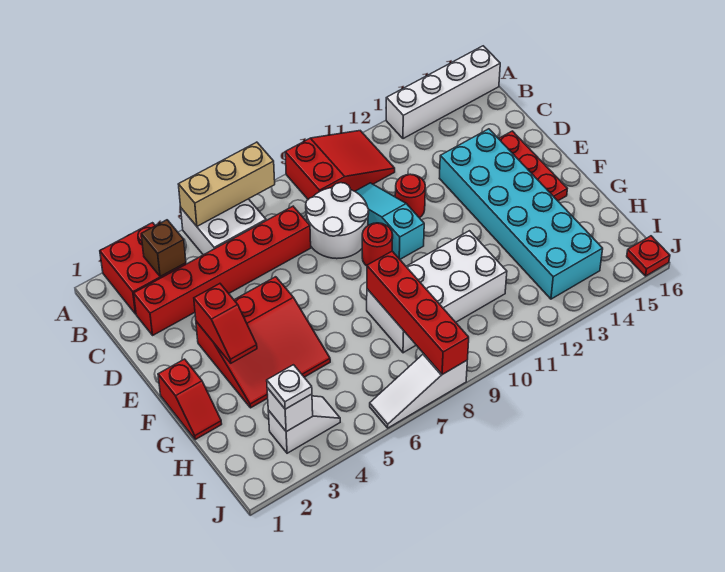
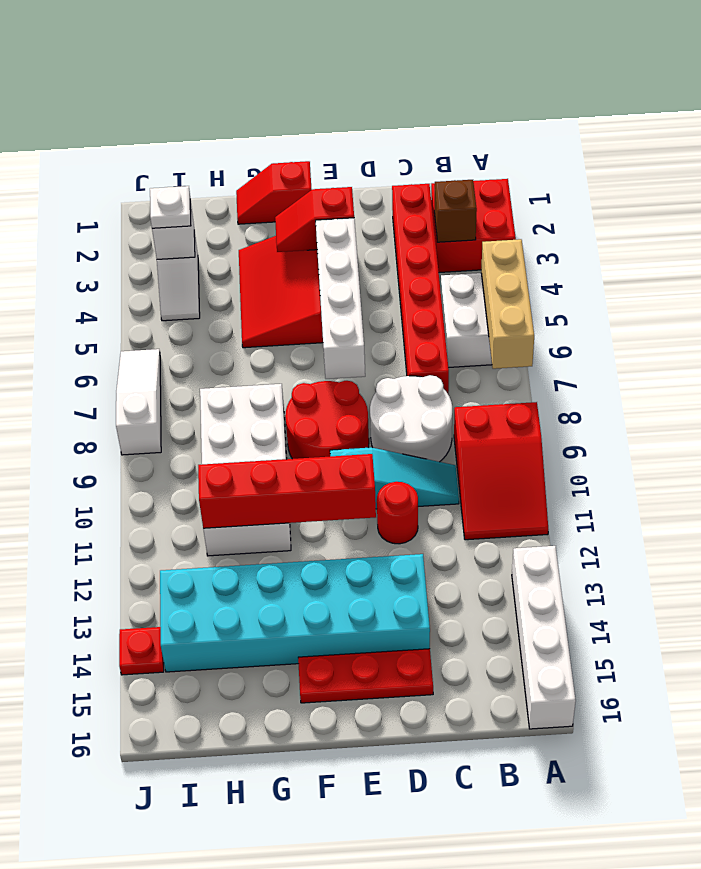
none -> white 1x4 brick [316,218,365,379]
red 1x1 round brick [362,223,393,266] -> red 2x2 round brick [285,381,369,459]
red 1x4 brick [367,251,469,375] -> red 1x4 brick moved to [198,454,376,528]
red 1x1 plate [627,236,670,276] -> red 1x1 plate moved to [119,627,164,675]

